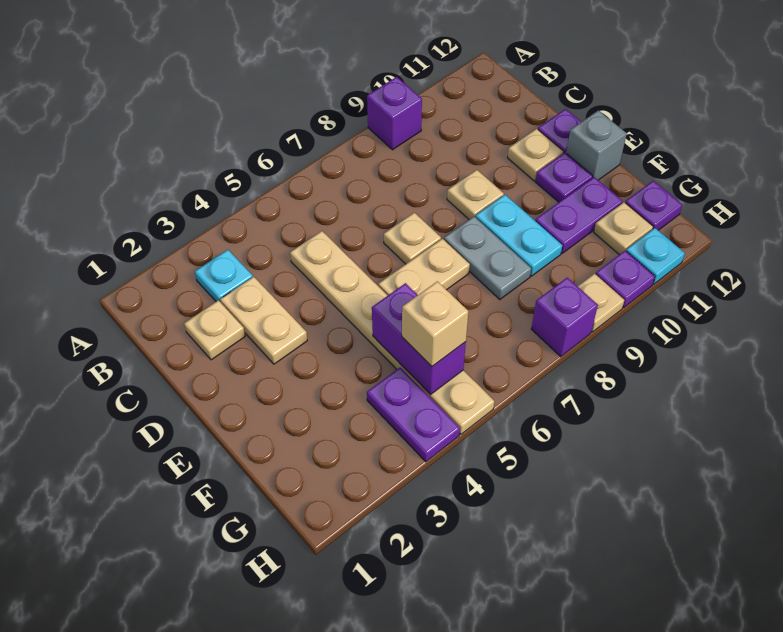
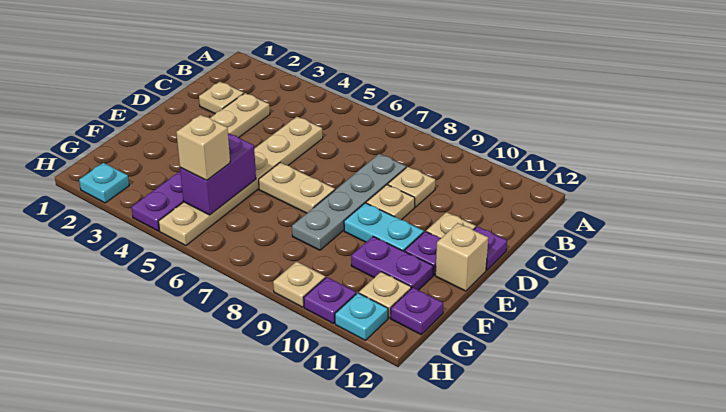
purple 1x1 brick [367,77,422,150] -> none
cyan 1x1 plate [195,250,253,302] -> cyan 1x1 plate moved to [79,163,129,203]
tan 1x1 plate [384,213,441,264] -> tan 1x1 plate moved to [388,167,435,207]
grey 1x2 plate [444,217,531,300] -> grey 1x4 plate [292,154,406,250]
cyan 1x2 plate [476,195,562,276] -> cyan 1x2 plate turned to [344,203,424,251]
grey 1x1 brick [566,110,627,180] -> tan 1x1 brick [435,223,488,291]
purple 1x1 brick [531,277,598,357] -> none

